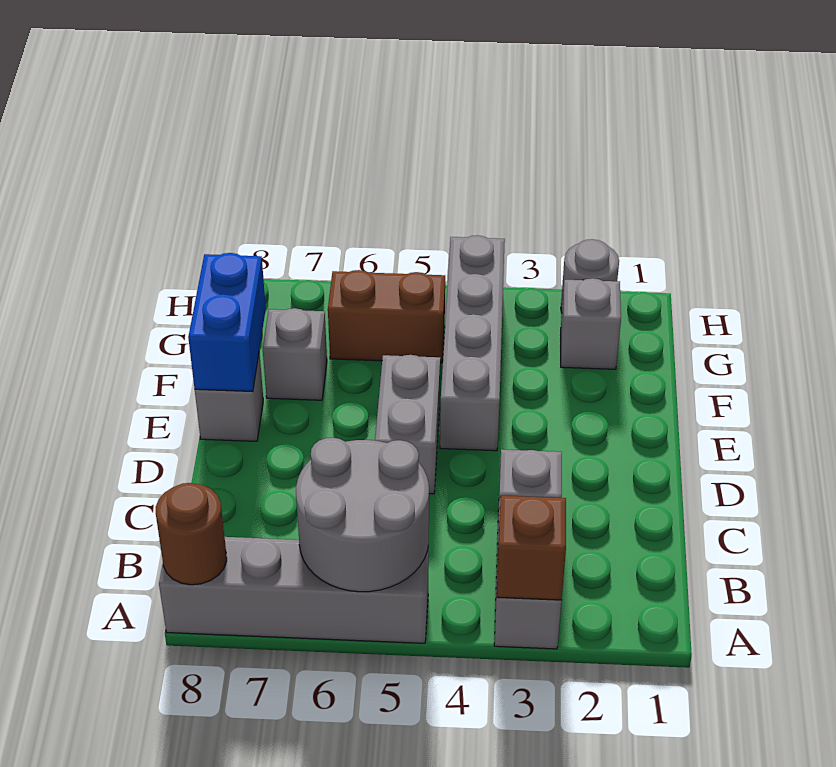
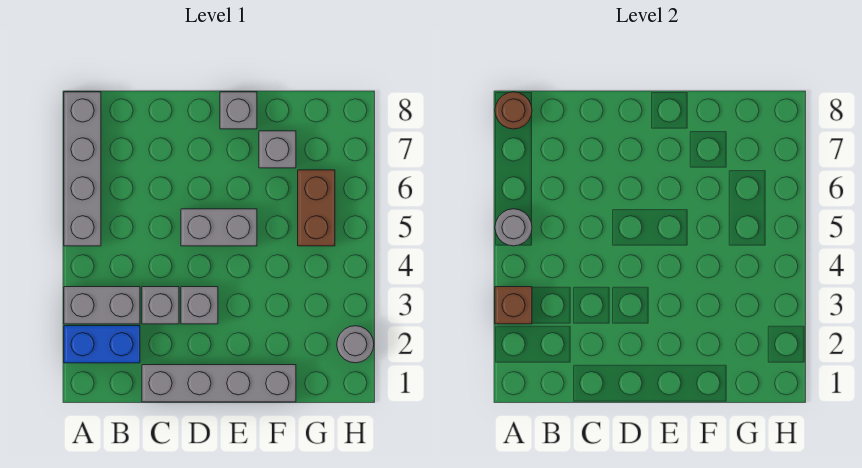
grey 2x2 round brick [296,438,429,592] -> grey 1x1 round brick [495,209,532,246]
grey 1x4 brick [440,235,505,451] -> grey 1x4 brick moved to [142,365,296,402]
blue 1x2 brick [188,253,266,392] -> blue 1x2 brick moved to [64,326,140,363]
grey 1x1 brick [561,278,621,369] -> grey 1x1 brick moved to [181,287,218,324]

